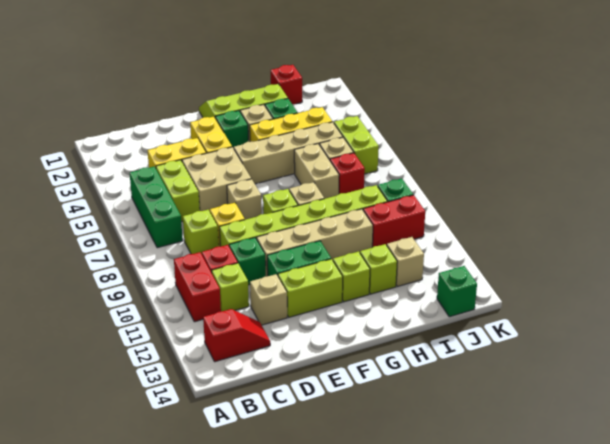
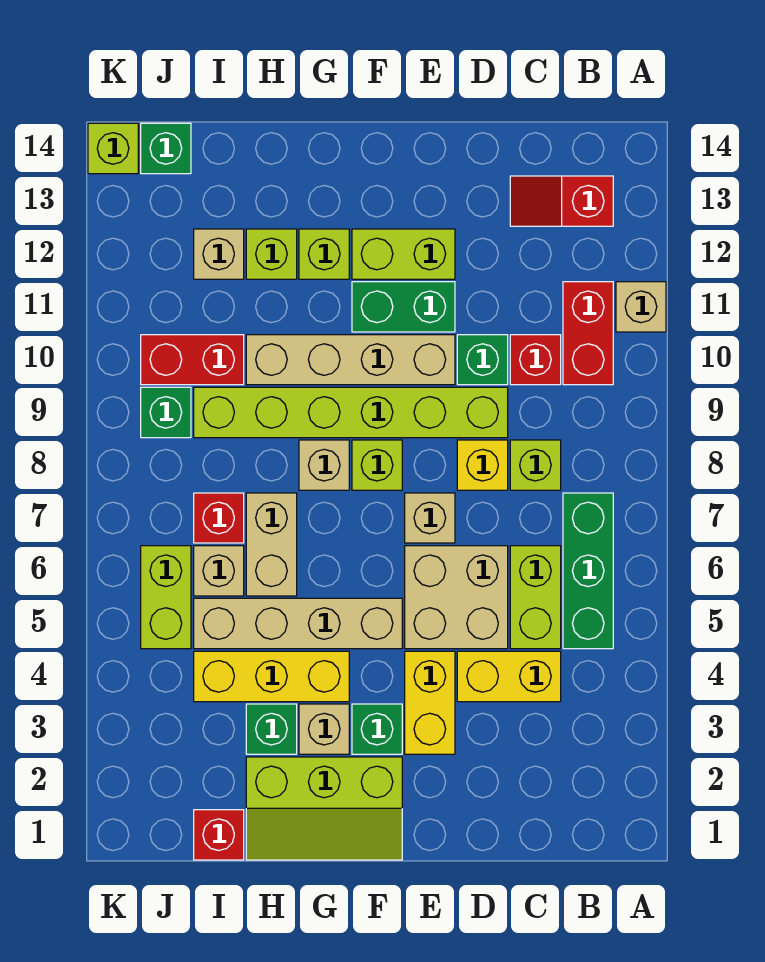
lime 1x1 brick [212,263,249,311] -> lime 1x1 brick moved to [88,123,138,174]
tan 1x1 brick [250,274,287,325] -> tan 1x1 brick moved to [616,282,666,332]

